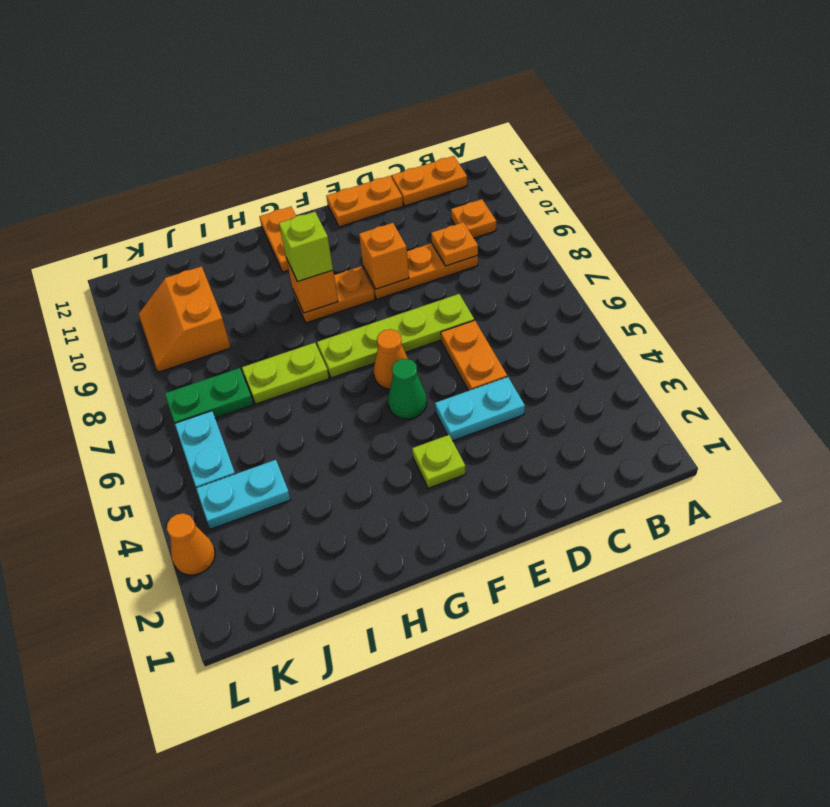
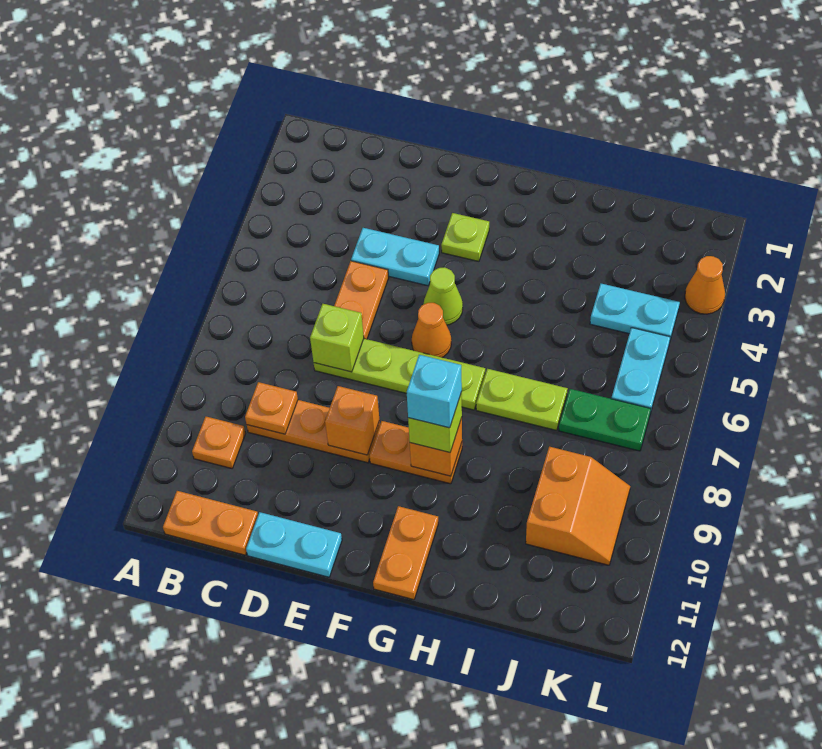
none -> lime 1x1 brick [310,304,364,372]
orange 1x2 plate [326,176,403,227] -> cyan 1x2 plate [246,512,342,577]
green 1x1 cone [388,359,427,419] -> lime 1x1 cone [424,268,463,325]
none -> cyan 1x1 brick [407,355,462,428]

